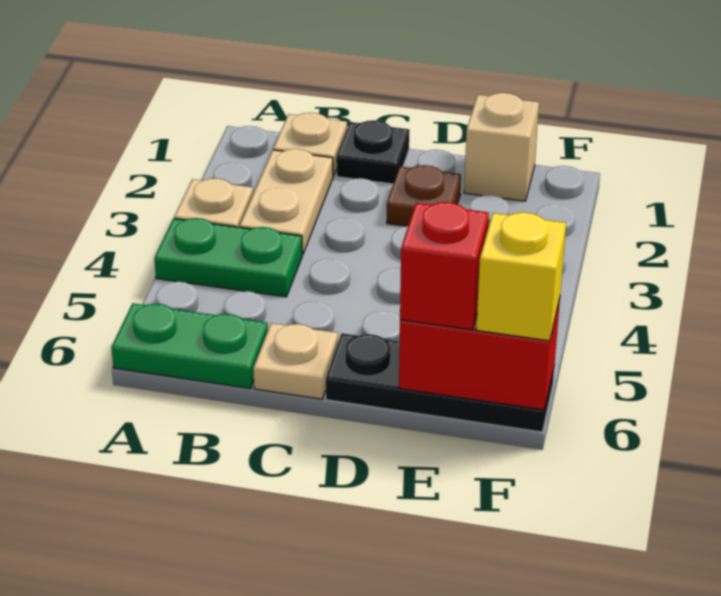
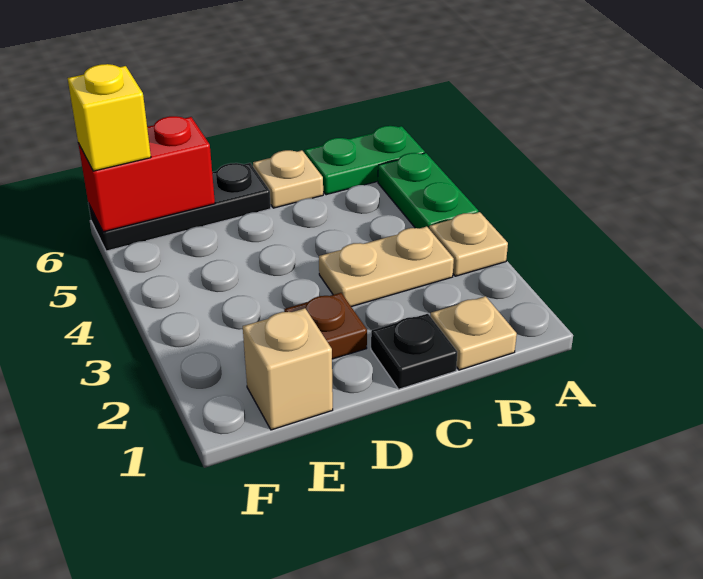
green 1x2 plate [154,218,302,297] -> green 1x2 plate turned to [378,153,478,228]
tan 1x2 plate [240,149,333,255] -> tan 1x2 plate turned to [319,226,454,307]
red 1x1 brick [400,202,489,330] -> none

